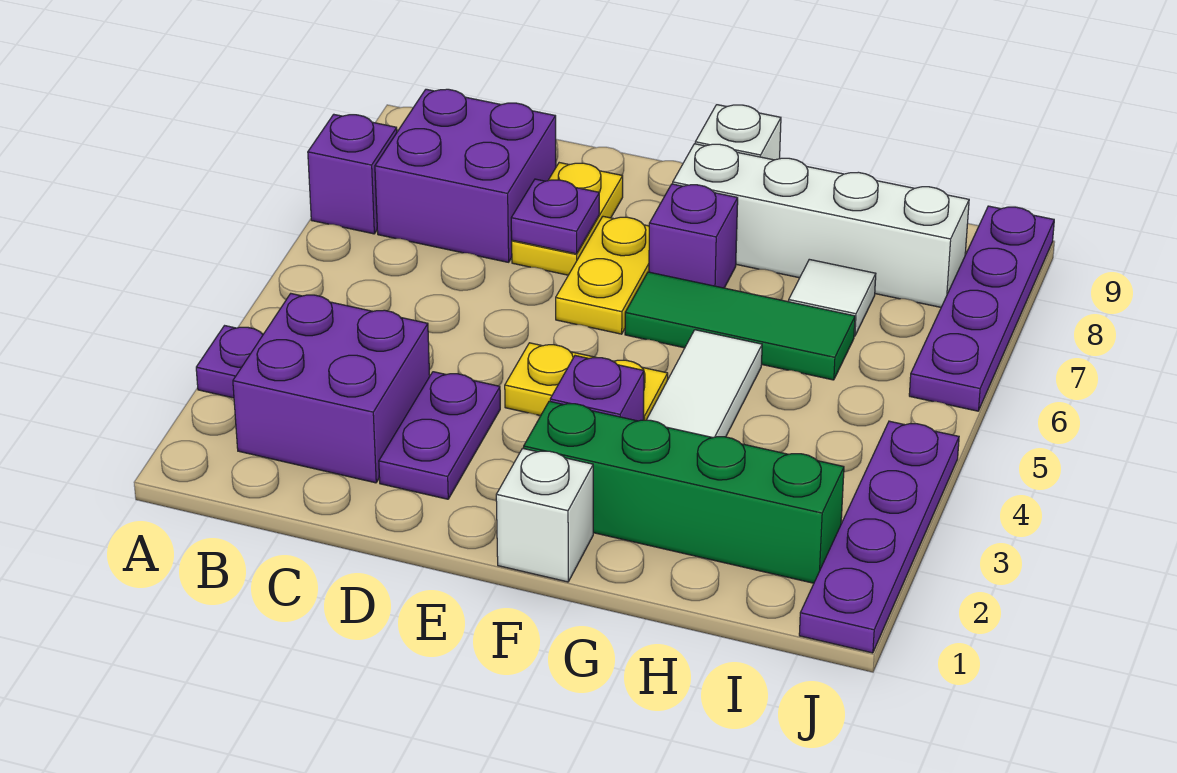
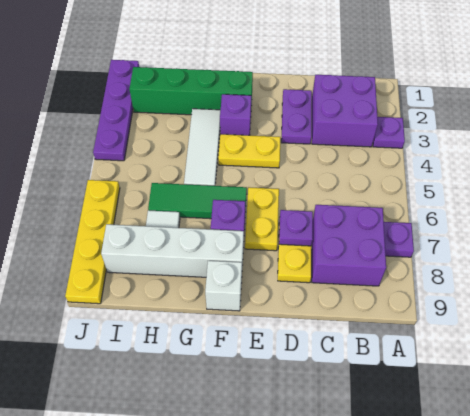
purple 1x1 brick [308,114,397,234] -> purple 1x1 plate [384,222,414,257]
white 1x1 brick [496,448,593,582] -> none
purple 1x4 plate [909,206,1054,411] -> yellow 1x4 plate [65,180,120,304]

